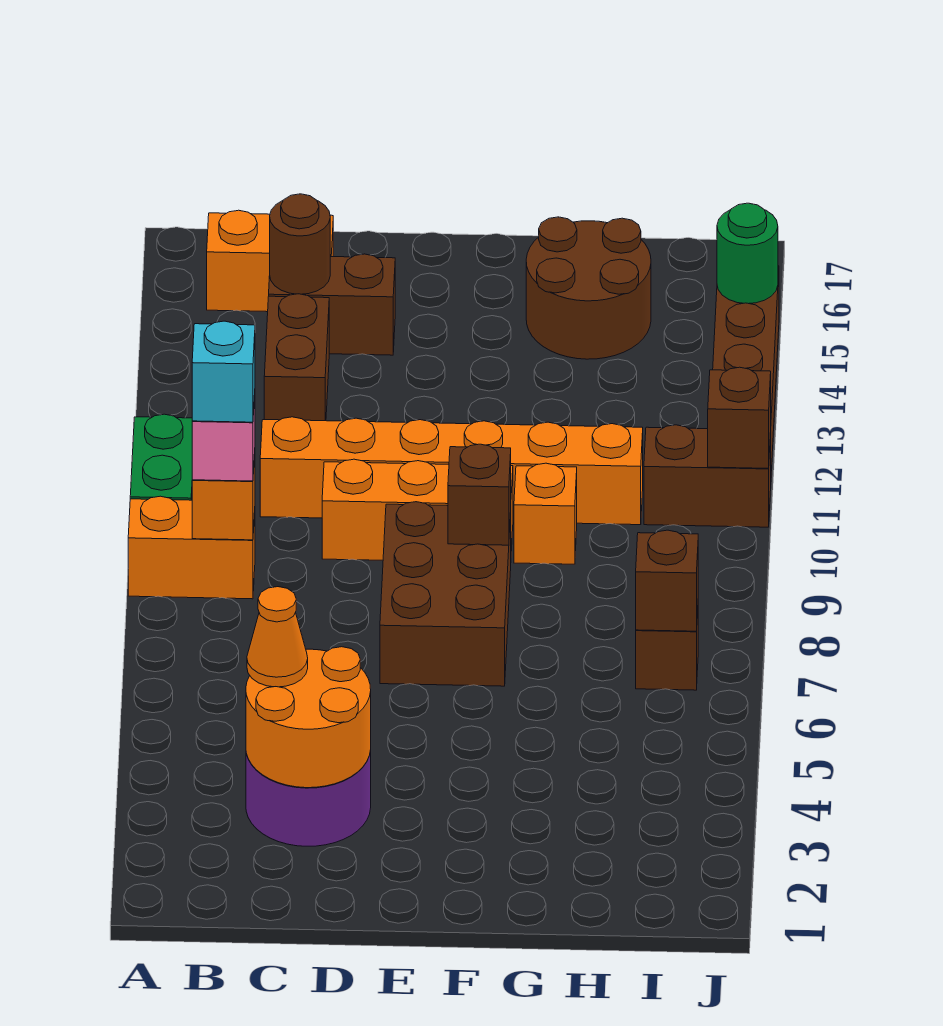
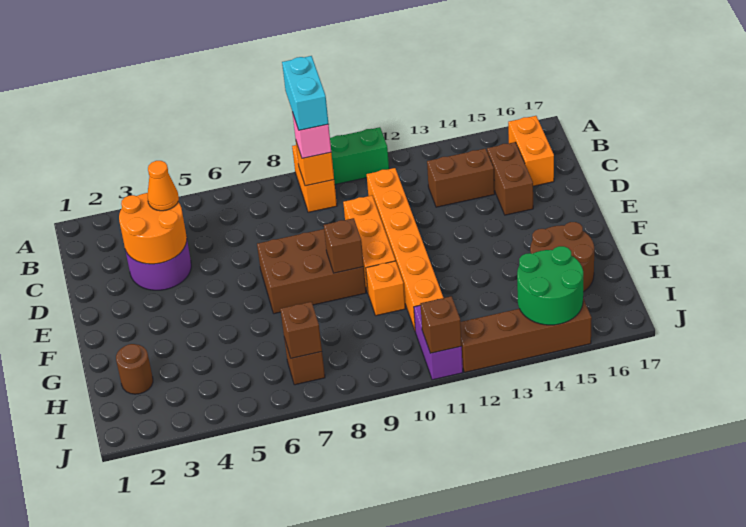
cyan 1x1 brick [192,321,255,422] -> cyan 1x2 brick [282,56,328,130]
brown 1x1 round brick [270,194,330,294] -> brown 1x1 round brick moved to [116,344,153,394]
brown 1x2 brick [644,425,771,527] -> purple 1x2 brick [414,305,463,380]
green 1x1 round brick [717,203,778,304] -> green 2x2 round brick [517,246,583,325]

